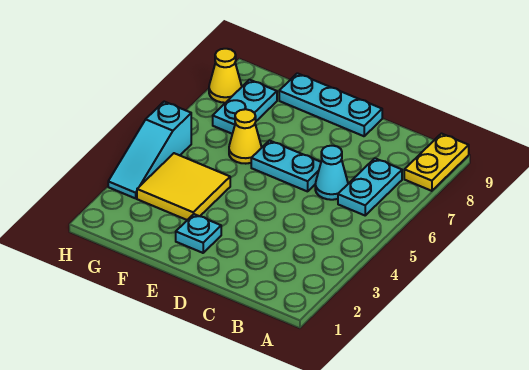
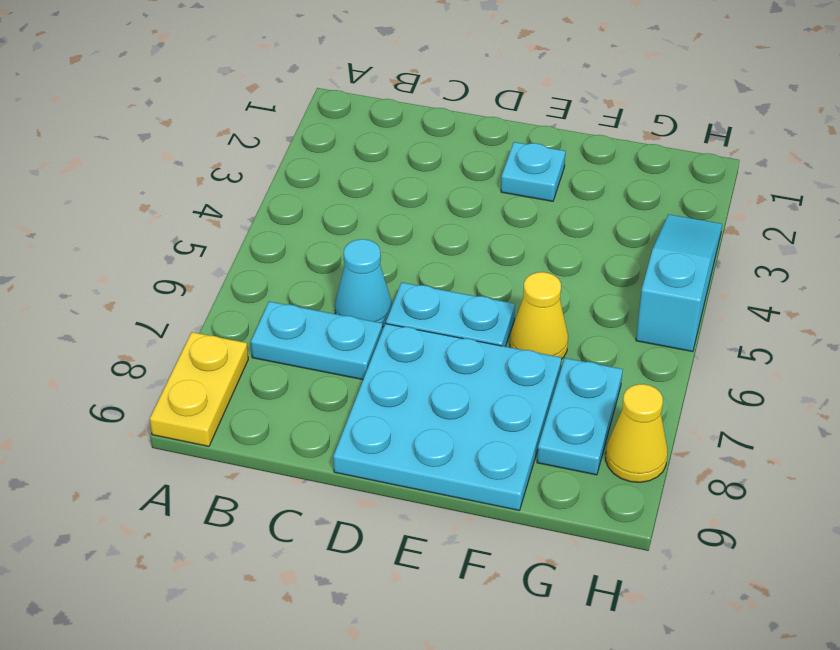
cyan 1x2 plate [338,158,402,215] -> cyan 1x2 plate turned to [251,301,382,380]
cyan 1x3 plate [279,73,382,136] -> cyan 3x3 plate [333,324,561,510]
yellow 2x2 tile [137,153,230,220] -> none

